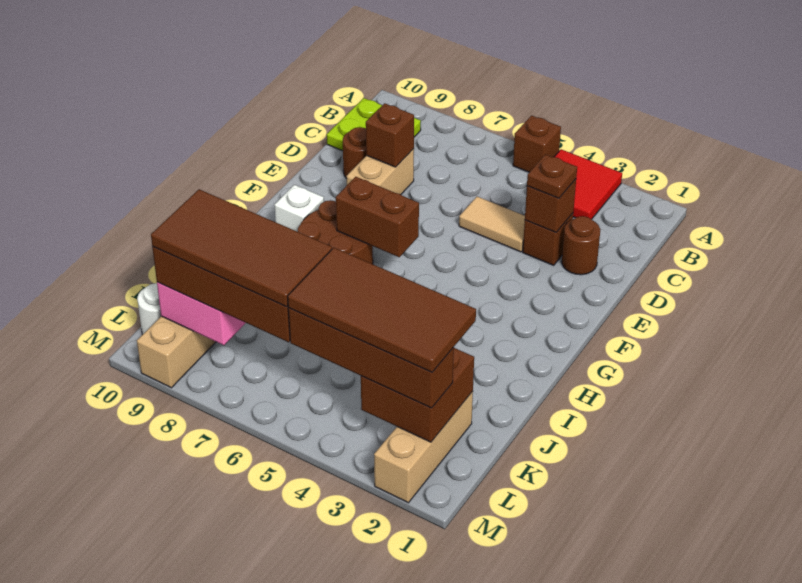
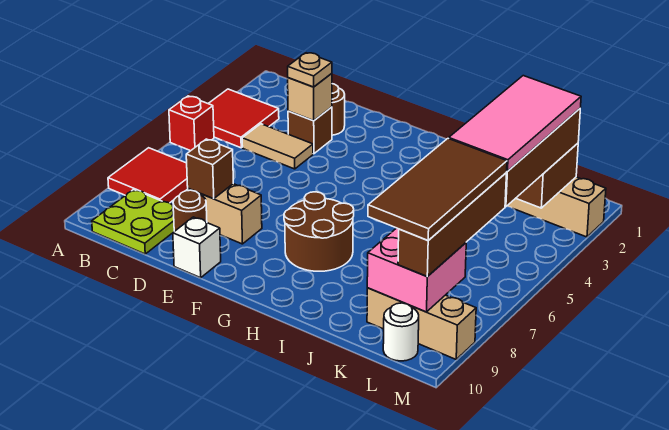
brown 1x1 brick [513,116,561,172] -> red 1x1 brick [169,96,214,151]
none -> red 2x2 tile [108,148,188,203]
brown 1x1 brick [525,179,576,232] -> tan 1x1 brick [288,74,332,121]
brown 1x1 plate [527,154,577,198] -> tan 1x1 plate [288,53,332,87]
tan 1x2 tile [459,197,525,252] -> tan 1x2 tile turned to [242,124,313,169]
brown 1x2 brick [336,177,419,257] -> none
white 1x1 brick [274,185,324,232] -> white 1x1 brick moved to [173,217,221,278]
brown 2x4 tile [288,248,476,372] -> pink 2x4 tile [449,76,581,171]

